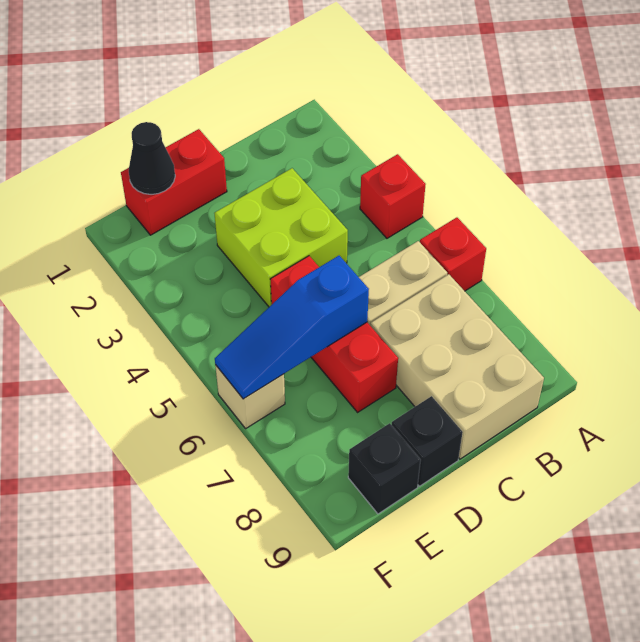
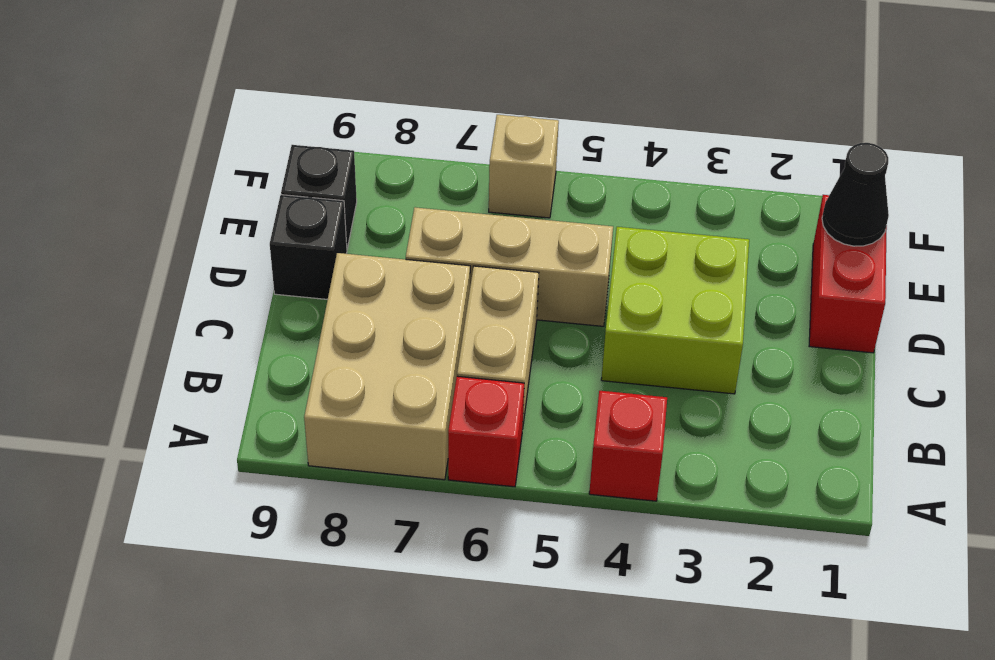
tan 2x3 brick [371,274,544,459] -> tan 2x3 brick turned to [304,253,470,480]
red 1x3 brick [270,256,398,412] -> tan 1x3 brick [406,207,613,326]
blue 1x3 slope [215,256,369,399] -> none

